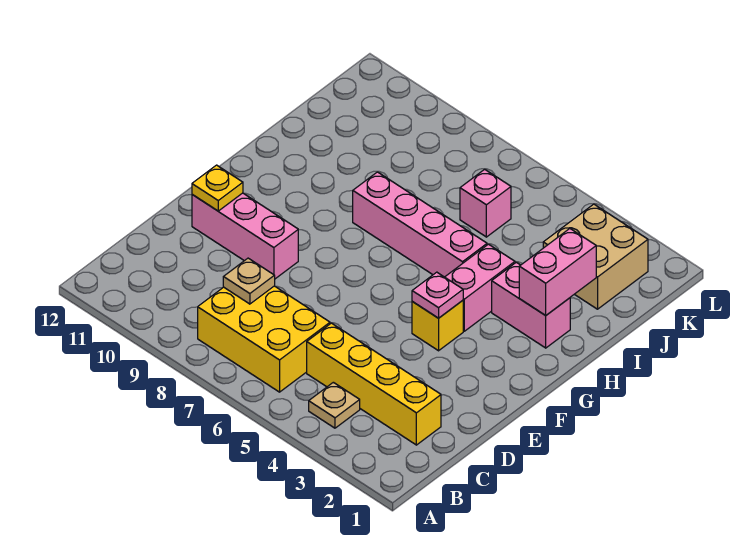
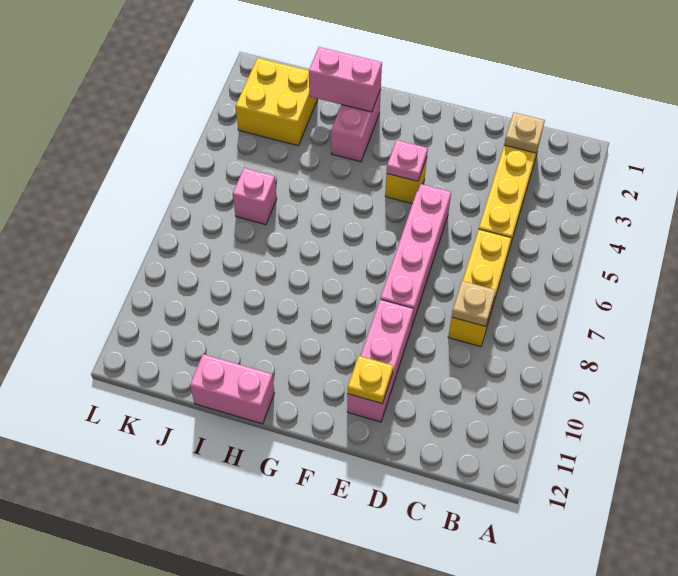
tan 1x1 plate [309,382,360,428] -> tan 1x1 plate moved to [504,112,545,153]
yellow 2x3 brick [198,286,330,392] -> yellow 1x3 brick [448,229,511,347]
pink 1x2 brick [445,244,515,331] -> pink 1x2 brick moved to [190,354,274,424]
pink 1x4 brick [353,172,487,277] -> pink 1x4 brick moved to [380,184,451,325]
tan 2x2 brick [543,204,648,309] -> yellow 2x2 brick [235,58,318,146]

